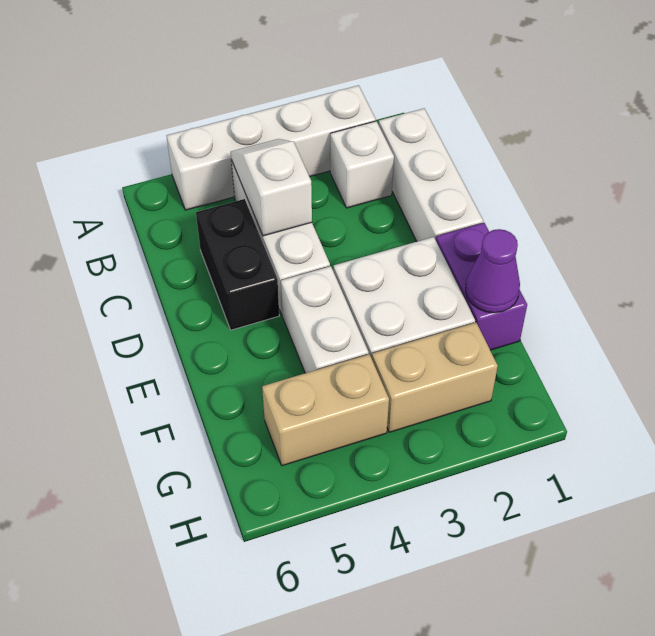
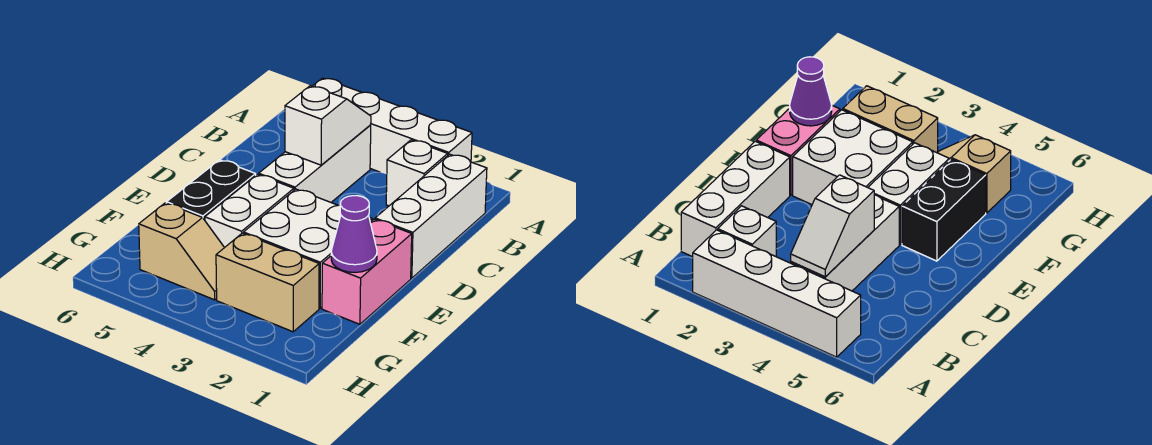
black 1x2 brick [196,199,279,330] -> black 1x2 brick moved to [167,160,256,220]
purple 1x2 brick [436,223,527,350] -> pink 1x2 brick [322,219,412,324]
tan 1x2 brick [262,354,389,466] -> tan 1x2 slope [139,203,224,300]

